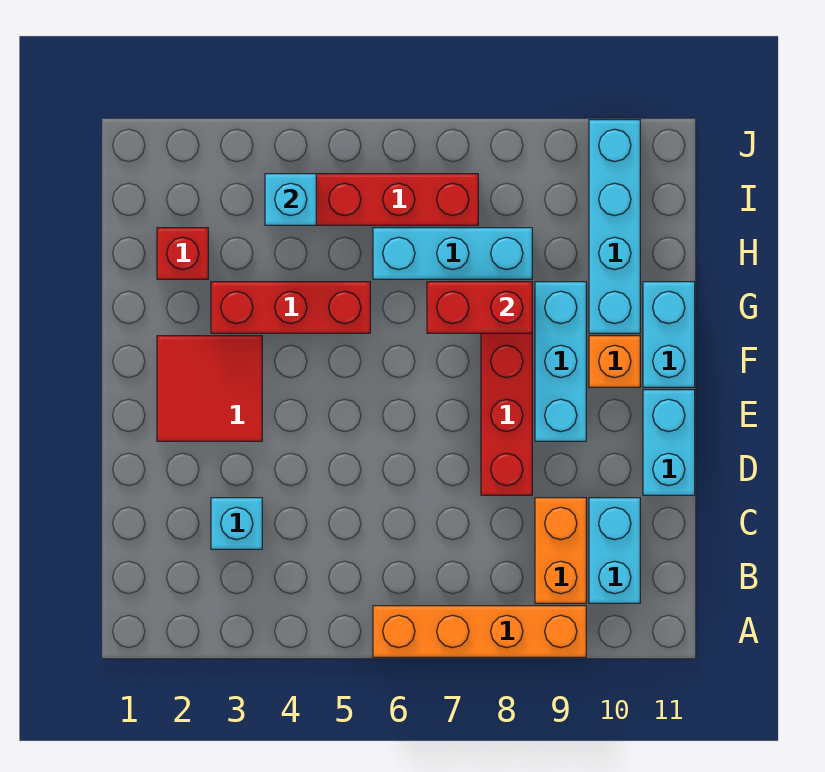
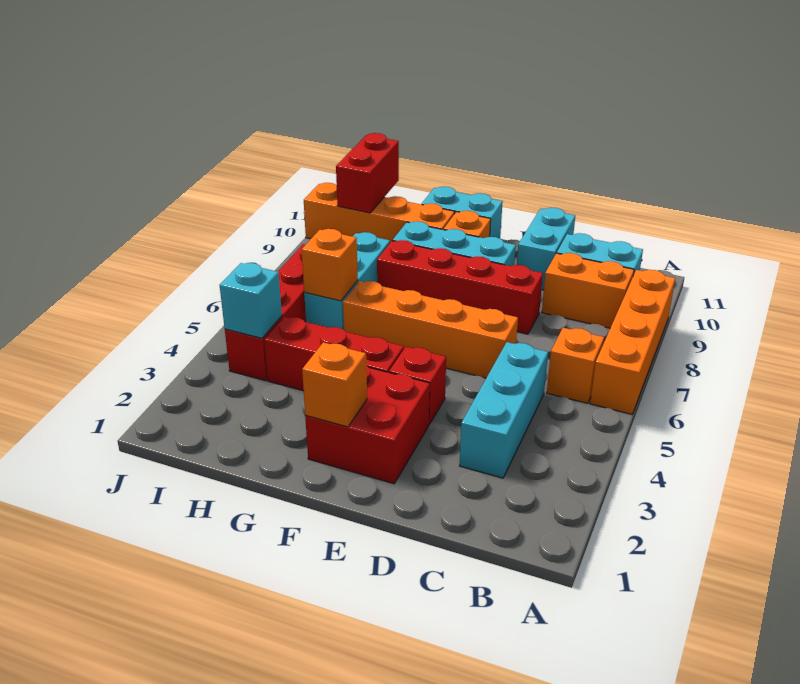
none -> orange 1x1 brick [547,328,604,403]
cyan 1x1 brick [211,498,262,549] -> cyan 1x3 brick [460,342,548,478]
none -> orange 1x4 brick [343,281,518,378]
cyan 1x2 brick [643,390,695,495] -> cyan 1x2 brick turned to [517,208,575,290]
red 2x2 tile [157,336,262,441] -> red 2x2 brick [305,366,430,484]
none -> orange 1x1 brick [302,342,367,427]
red 1x3 brick [211,282,370,333] -> red 1x3 brick turned to [264,317,404,391]
red 1x2 brick [427,282,532,333] -> red 1x2 brick moved to [336,133,399,213]
cyan 1x4 brick [589,120,640,333] -> orange 1x4 brick [304,183,455,242]
red 1x1 brick [157,228,208,279] -> red 1x1 brick moved to [389,347,446,424]
none -> orange 1x1 brick [302,229,358,301]

